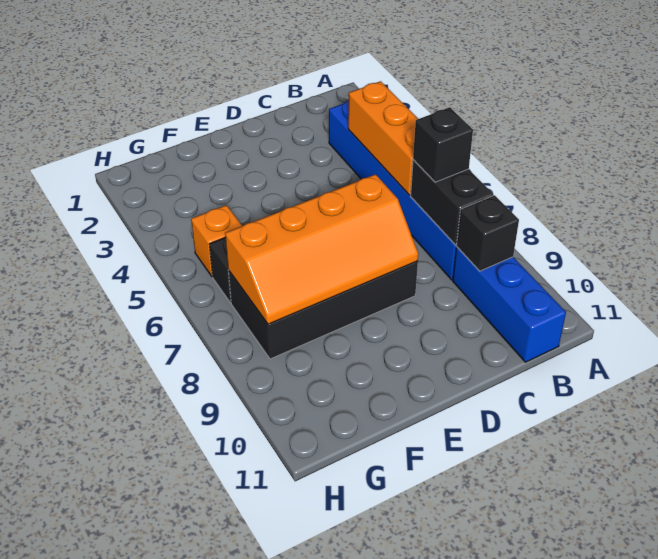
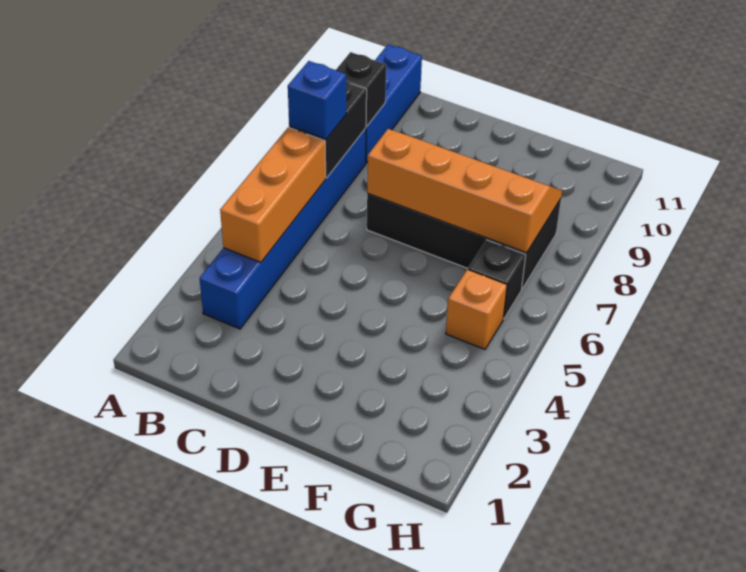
black 1x1 brick [413,107,473,182] -> blue 1x1 brick [288,61,346,139]

